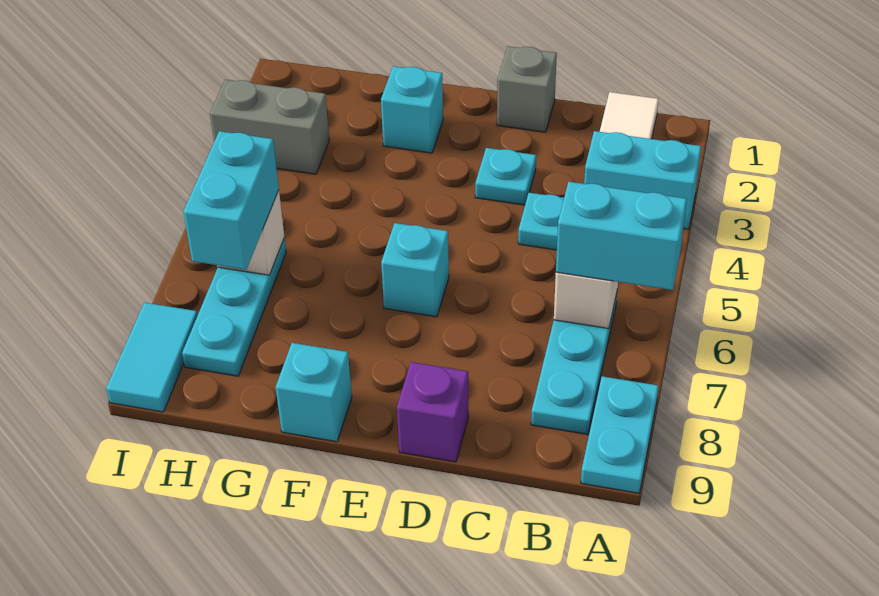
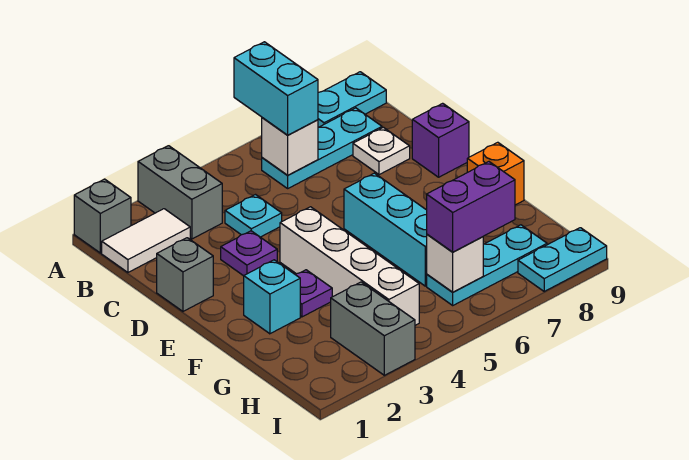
none -> grey 1x1 brick [74,179,131,253]
cyan 1x2 brick [584,131,701,229] -> grey 1x2 brick [138,146,222,239]
none -> white 1x1 plate [353,127,410,175]
cyan 1x1 plate [475,148,536,205] -> purple 1x1 plate [221,231,277,276]
none -> white 1x4 brick [280,207,419,325]
cyan 1x1 brick [381,223,449,317] -> cyan 1x3 brick [344,173,427,286]
none -> purple 1x1 plate [295,270,332,317]
cyan 1x1 brick [276,343,352,442] -> orange 1x1 brick [467,142,524,205]
cyan 1x2 brick [183,131,279,270] -> purple 1x2 brick [427,162,515,252]
cyan 1x2 tile [106,303,198,412] -> cyan 1x2 plate [518,228,607,291]

